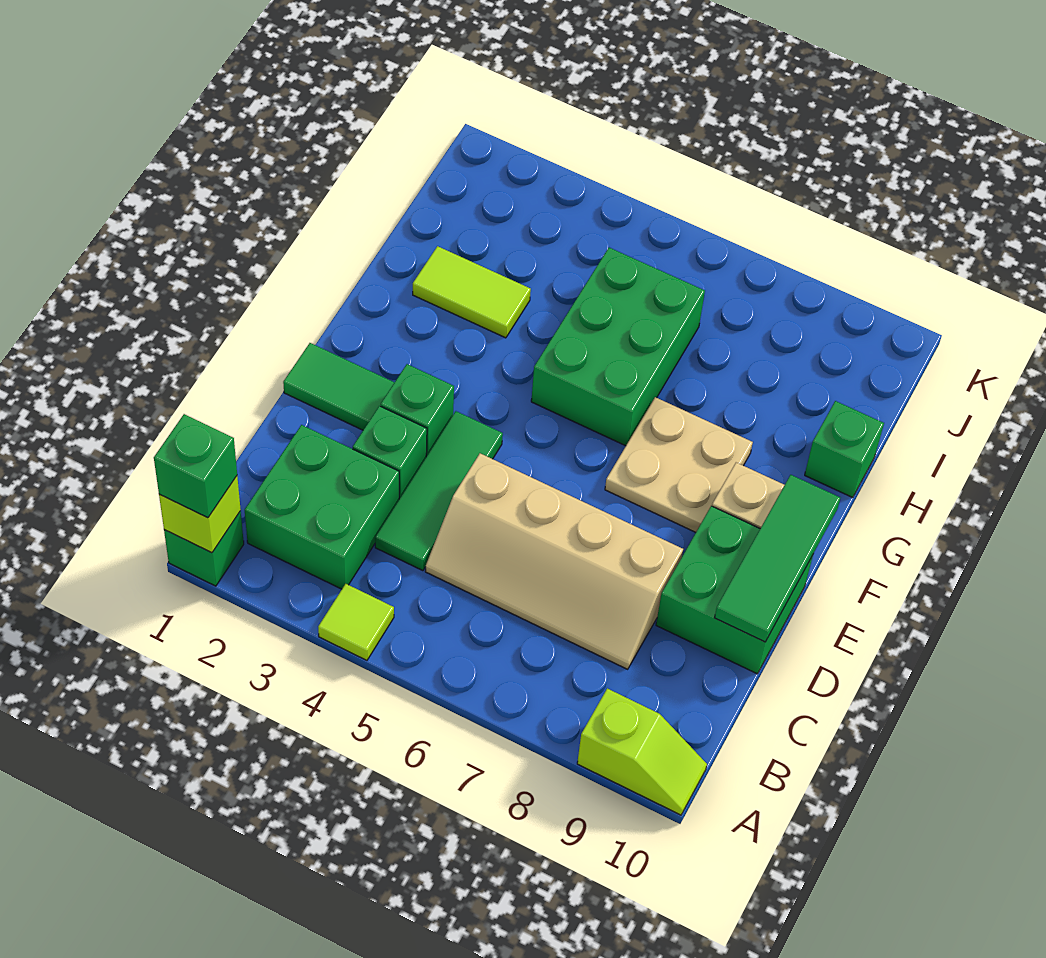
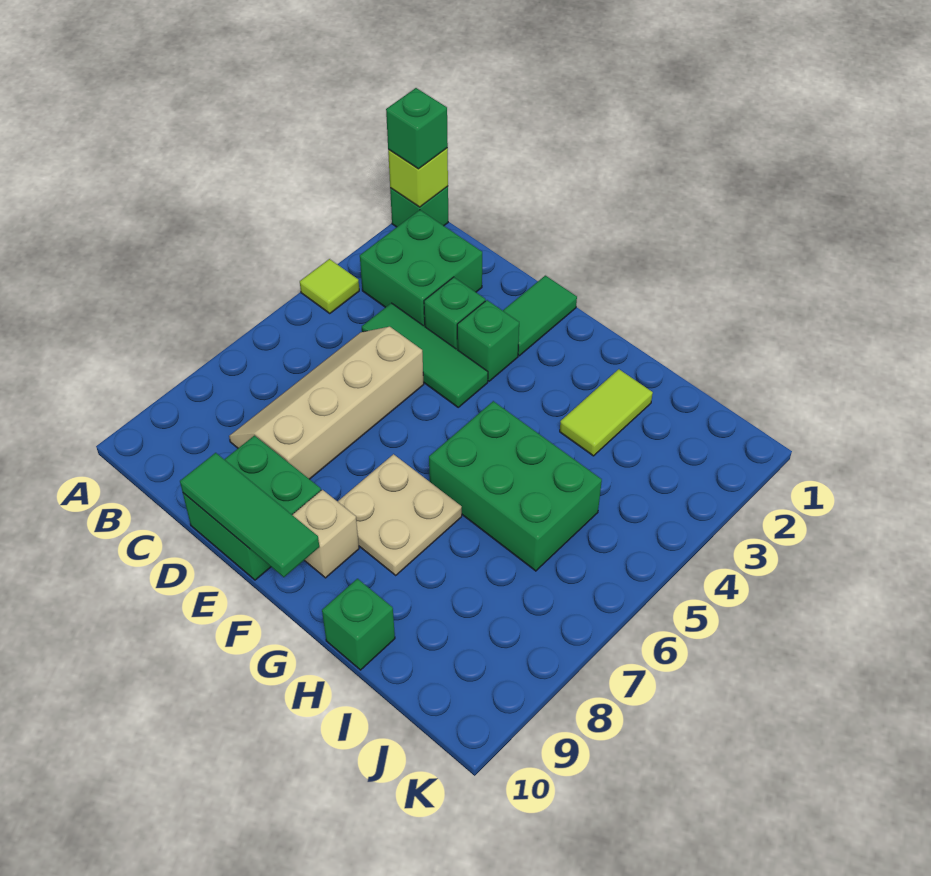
lime 1x2 slope [577,688,707,815] -> none

